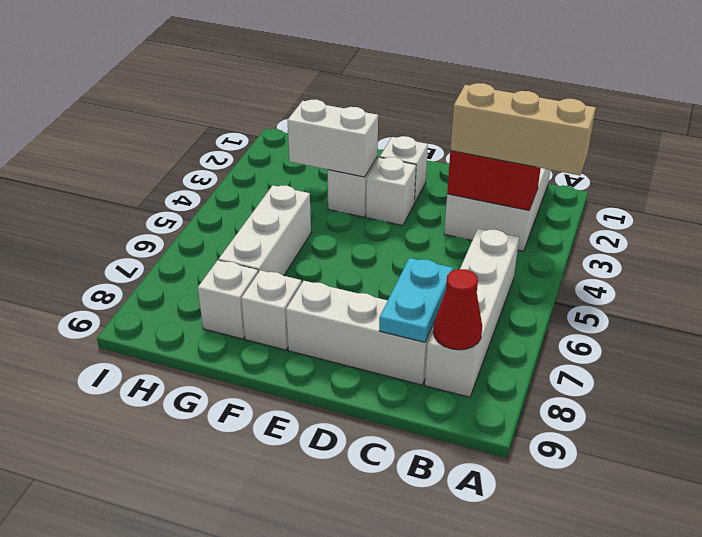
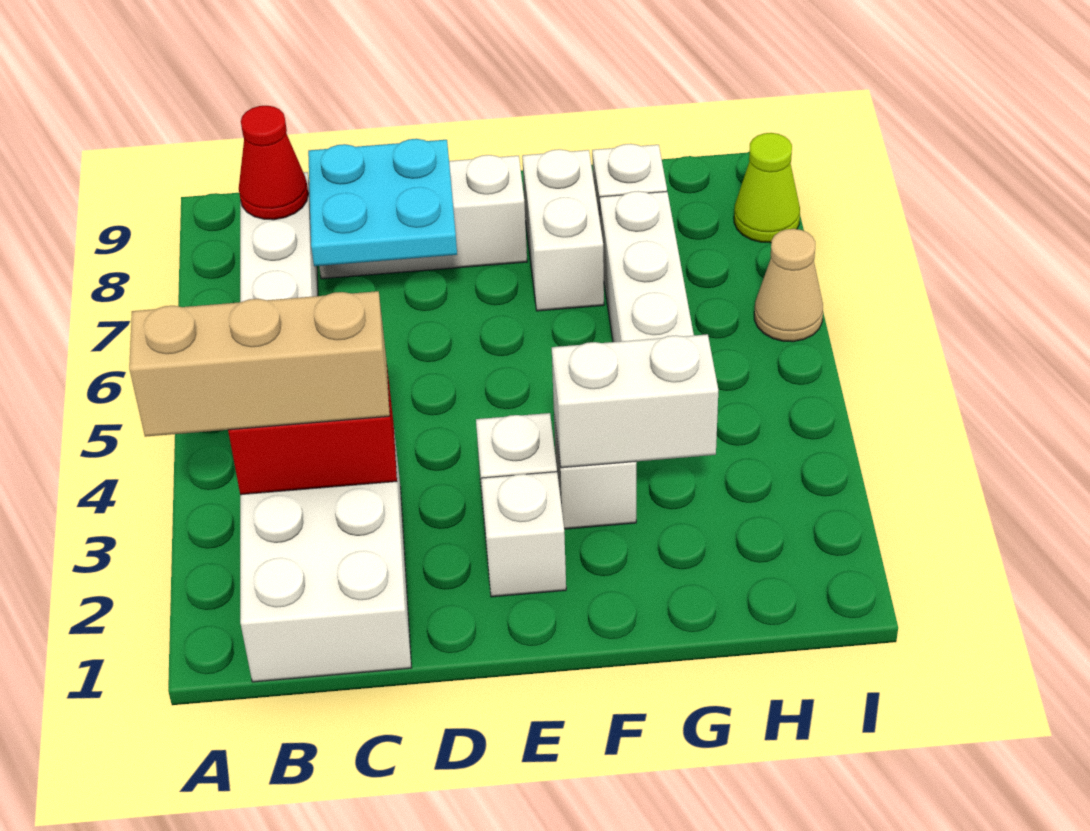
cyan 1x2 plate [379,258,453,342] -> cyan 2x2 plate [308,139,457,266]
white 1x1 brick [241,270,302,350] -> white 1x2 brick [522,149,604,311]
none -> tan 1x1 cone [754,229,823,342]
none -> lime 1x1 cone [734,133,800,243]

